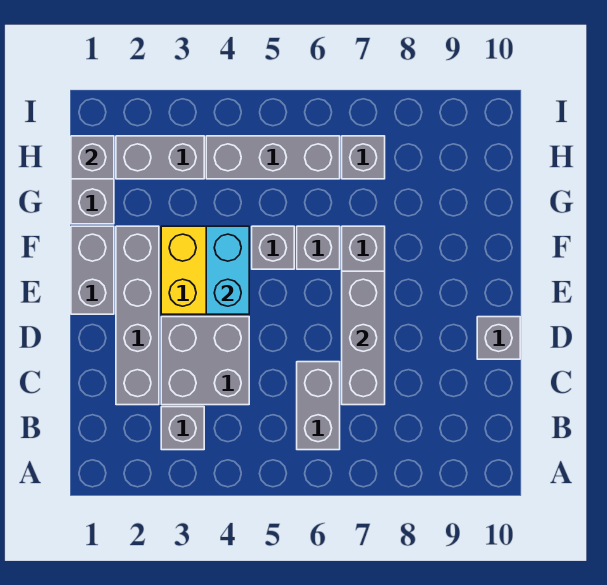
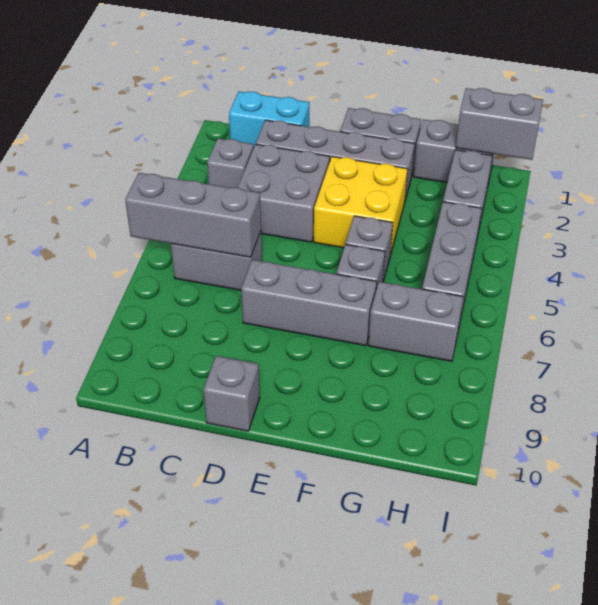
grey 1x3 brick [342,271,385,405] -> grey 1x3 brick moved to [125,173,261,257]
cyan 1x2 brick [206,226,249,314] -> cyan 1x2 brick moved to [229,91,309,146]
grey 1x1 brick [71,136,114,179] -> grey 1x2 brick [456,88,543,160]
grey 1x1 brick [342,136,385,179] -> grey 1x2 brick [368,282,463,361]

